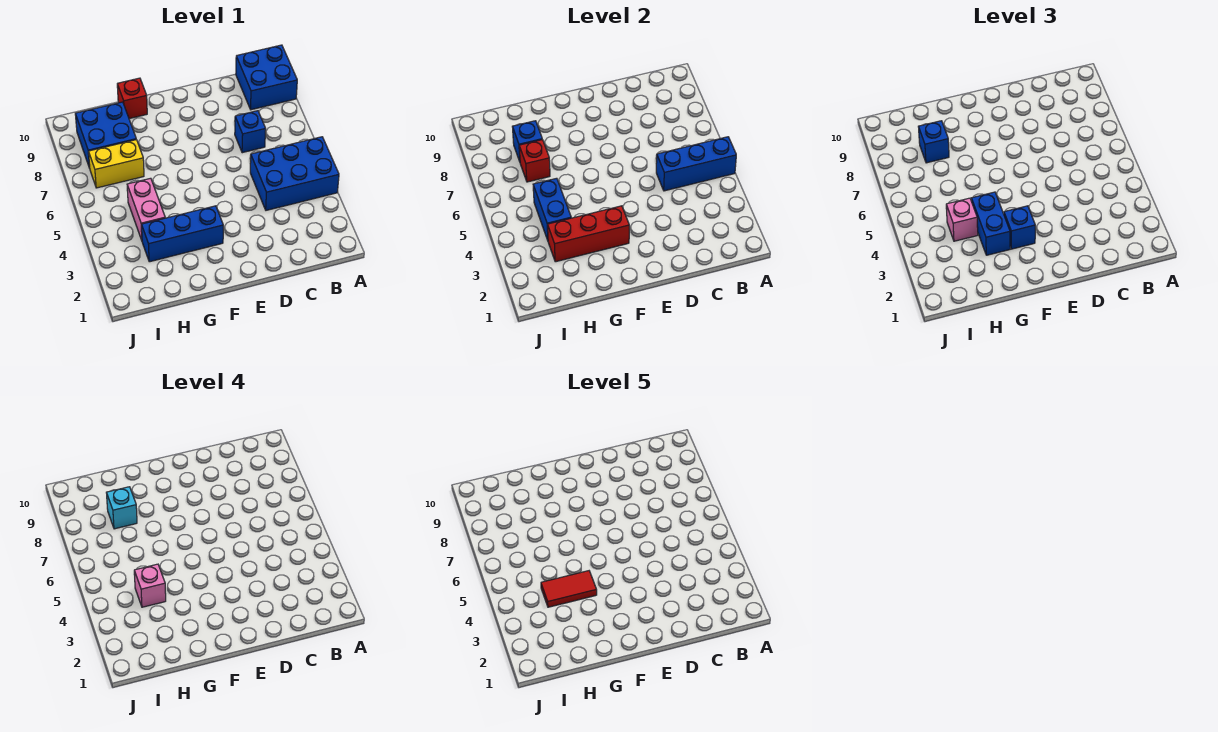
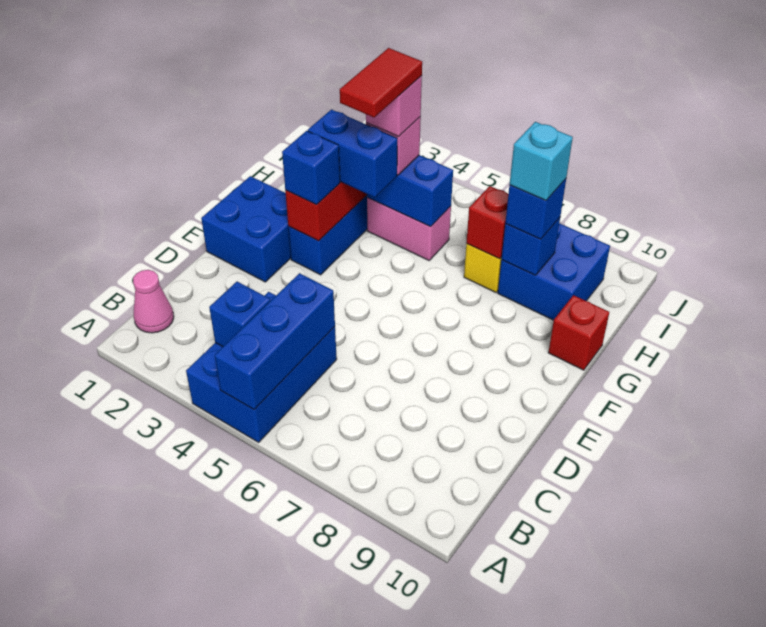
blue 2x2 brick [236,45,297,110] -> blue 2x2 brick moved to [201,176,291,282]
none -> pink 1x1 cone [133,270,174,333]
blue 1x1 brick [235,111,266,153] -> blue 1x1 brick moved to [209,282,270,346]

